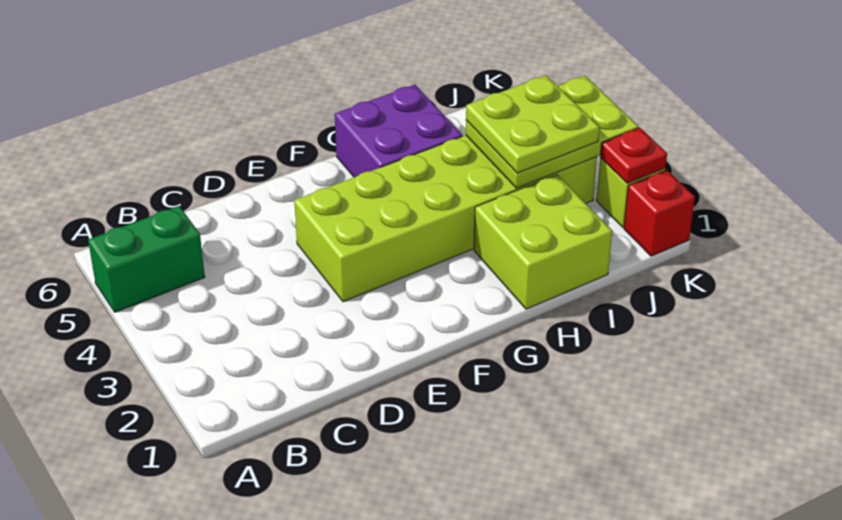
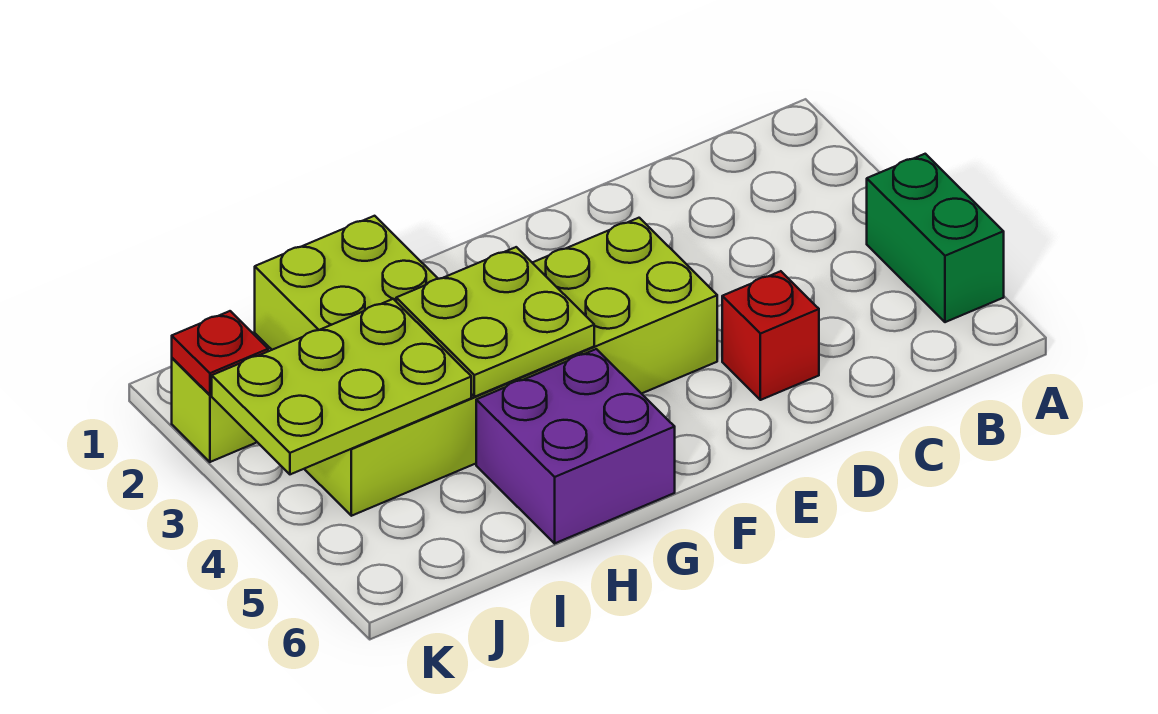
green 1x2 brick [88,206,205,312] -> green 1x2 brick turned to [867,154,1004,322]
lime 2x2 plate [466,75,599,173] -> lime 2x2 plate moved to [396,247,594,397]
red 1x1 brick [624,170,695,256] -> red 1x1 brick moved to [722,271,819,400]

